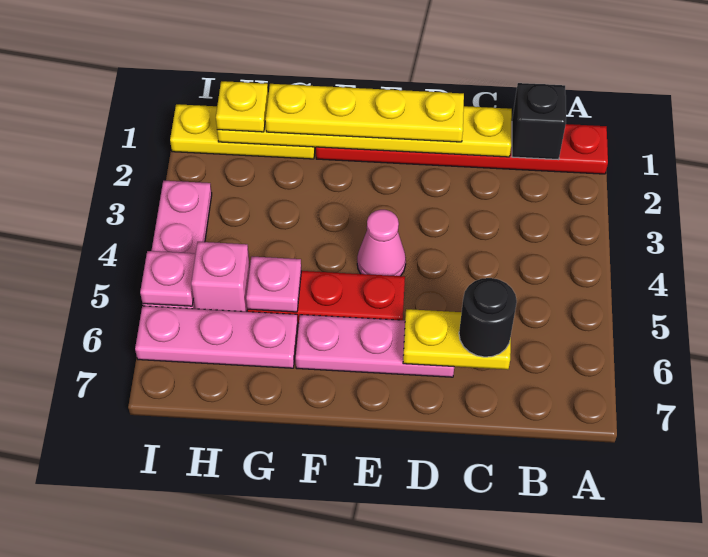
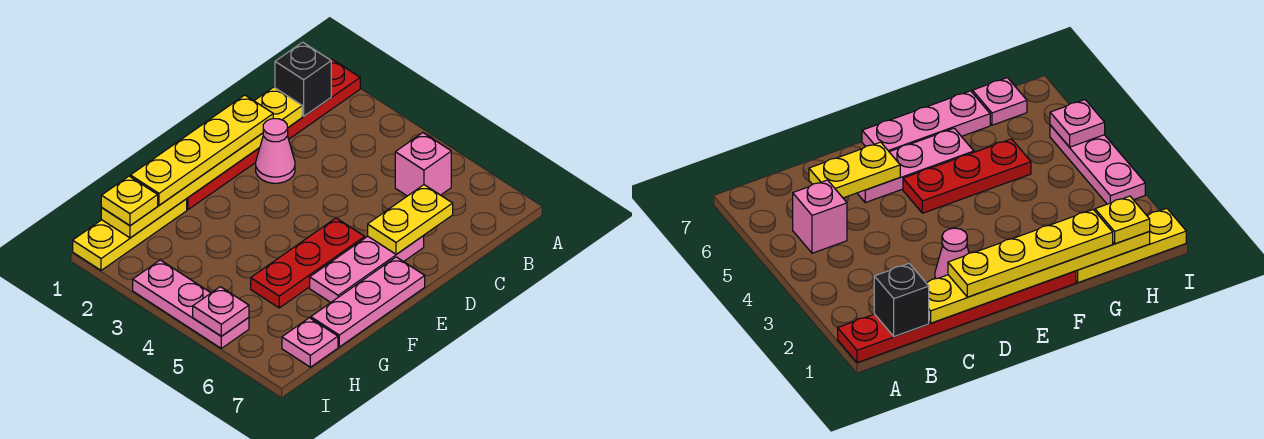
black 1x1 round brick [459,278,517,357] -> none
pink 1x1 cone [357,210,406,276] -> pink 1x1 cone moved to [256,119,295,183]
pink 1x1 plate [246,256,301,312] -> pink 1x1 plate moved to [282,318,338,367]
pink 1x3 plate [135,306,298,368] -> pink 1x3 plate moved to [311,257,425,347]
pink 1x1 brick [191,242,250,312] -> pink 1x1 brick moved to [395,133,451,196]

